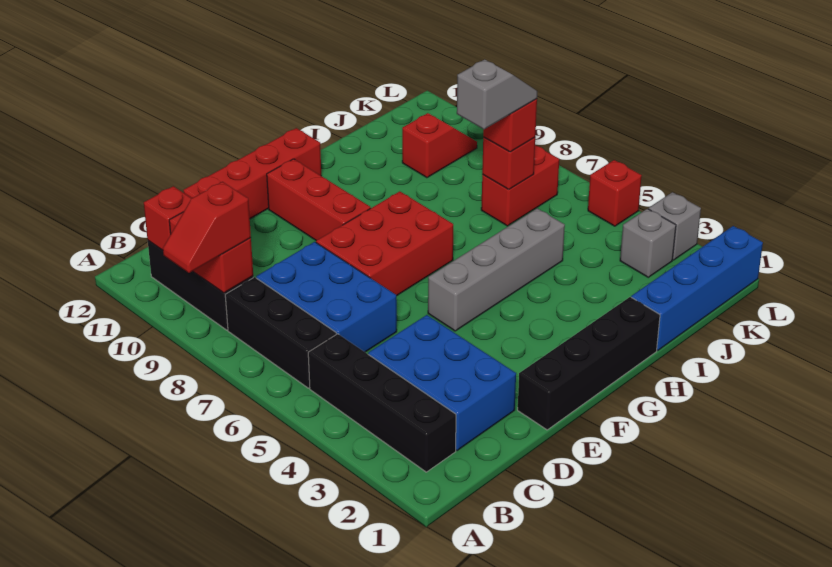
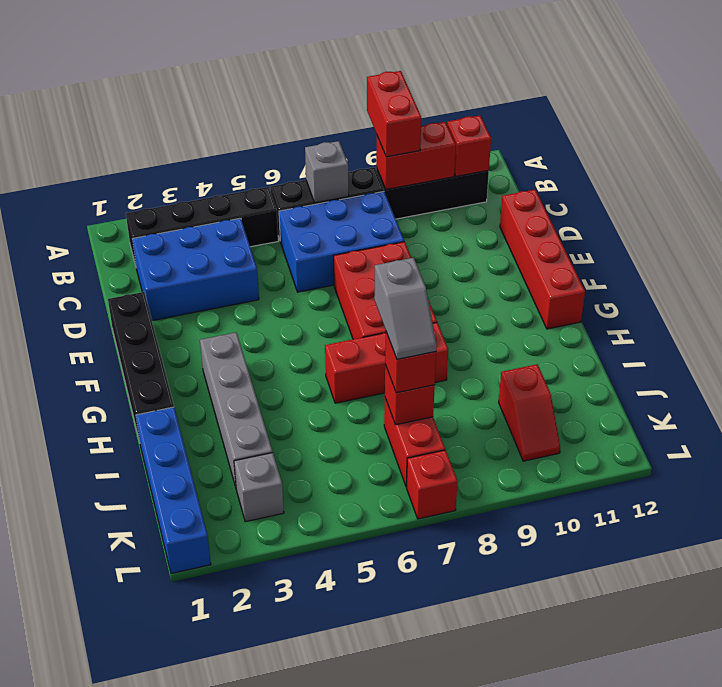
red 1x2 slope [163,182,251,273] -> red 1x2 brick [367,71,421,157]
grey 1x4 brick [428,208,565,331] -> grey 1x4 brick moved to [200,332,273,487]
red 1x3 brick [267,159,371,241] -> red 1x3 brick moved to [325,323,448,403]
grey 1x1 brick [649,192,701,260] -> grey 1x1 brick moved to [305,141,349,203]
red 1x1 brick [588,160,642,226] -> red 1x1 brick moved to [407,450,458,519]

